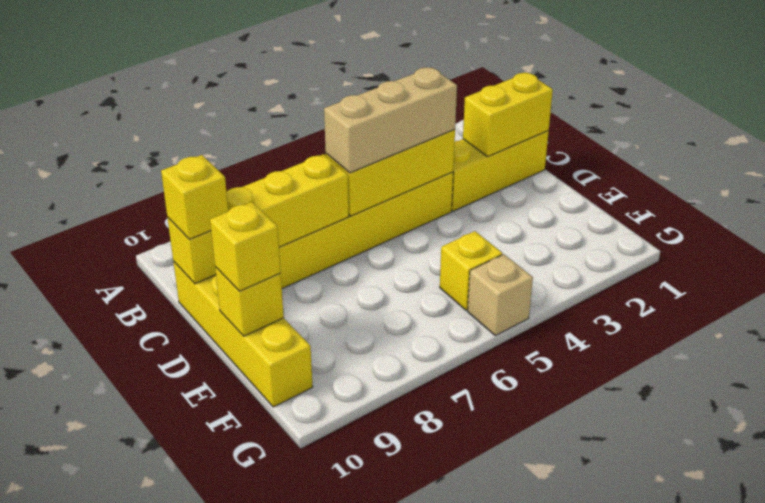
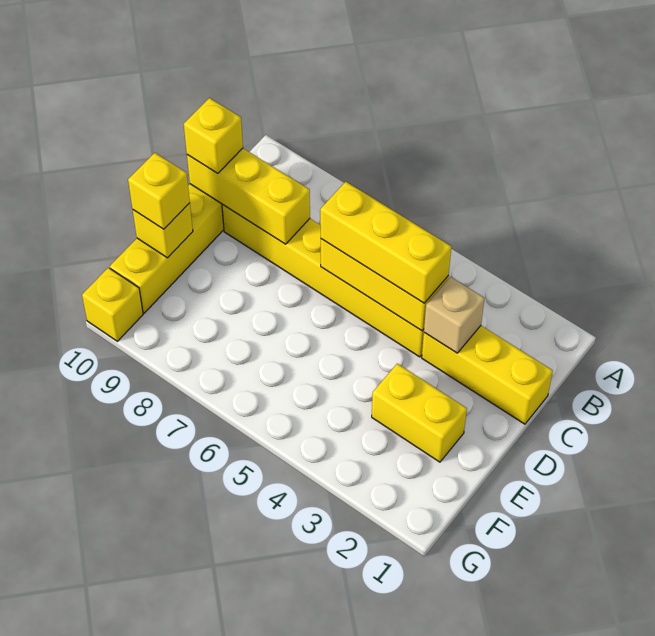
yellow 1x2 brick [463,73,553,156] -> yellow 1x2 brick moved to [372,364,467,462]
tan 1x3 brick [324,67,457,173] -> yellow 1x3 brick [320,182,451,303]
yellow 1x4 brick [167,154,349,284] -> yellow 1x3 brick [187,148,310,244]
yellow 1x1 brick [440,231,503,310] -> yellow 1x1 brick moved to [82,268,143,341]
tan 1x1 brick [468,254,533,336] -> tan 1x1 brick moved to [424,277,485,353]

